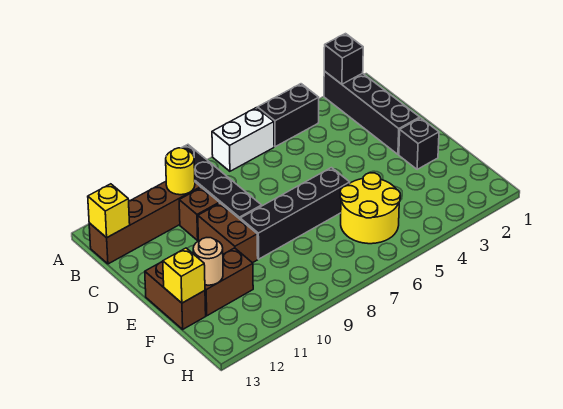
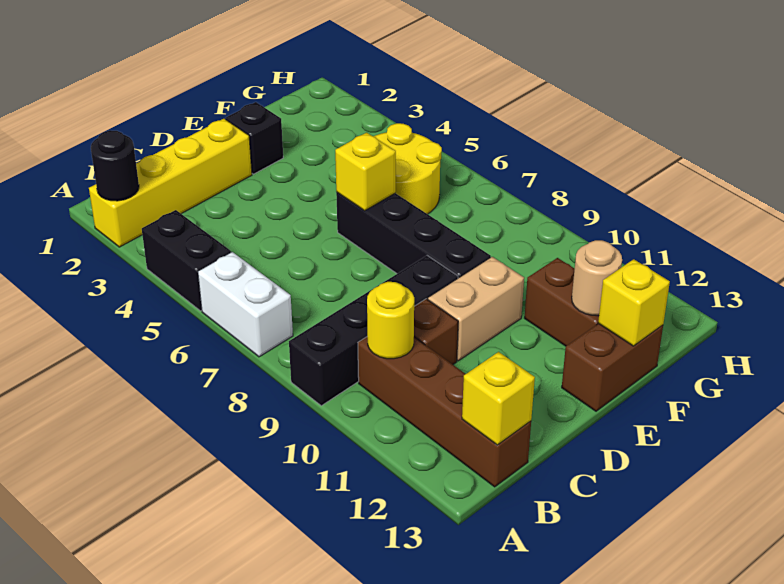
black 1x4 brick [324,71,420,154] -> yellow 1x4 brick [89,119,252,247]
black 1x1 brick [324,34,363,84] -> black 1x1 round brick [91,130,139,201]
brown 1x2 brick [198,203,258,263] -> tan 1x2 brick [428,257,524,361]
none -> yellow 1x1 brick [335,133,396,211]

